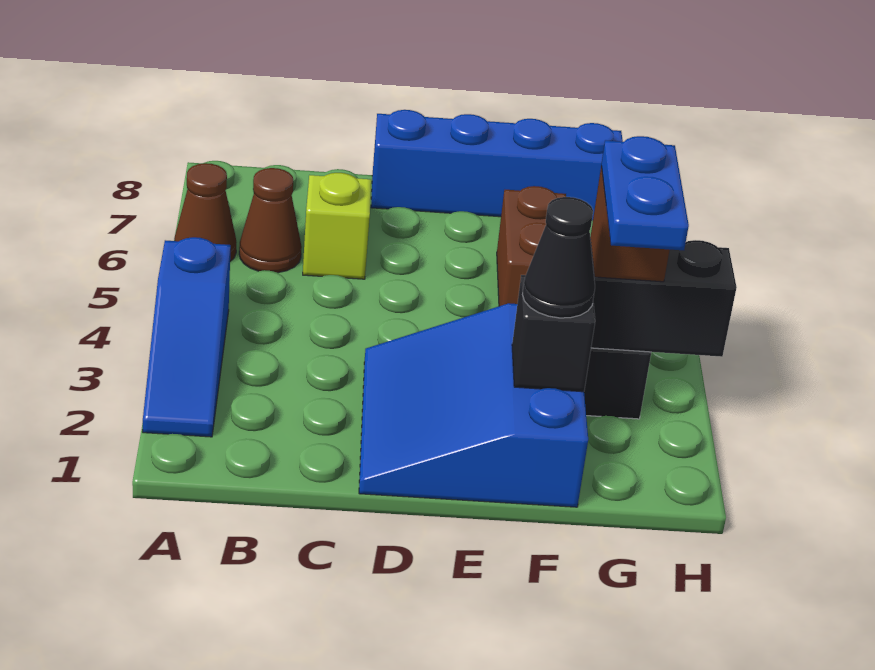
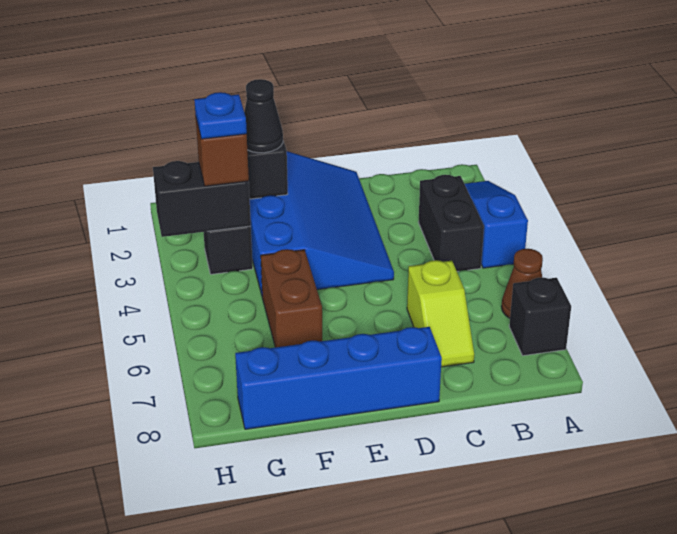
none -> black 1x1 brick [509,278,571,356]
none -> black 1x2 brick [418,175,484,272]
brown 1x1 cone [239,168,302,273] -> none
blue 3x3 slope [359,303,588,507] -> blue 3x4 slope [250,151,394,295]
blue 1x2 plate [601,136,689,250] -> blue 1x1 plate [194,92,247,139]

